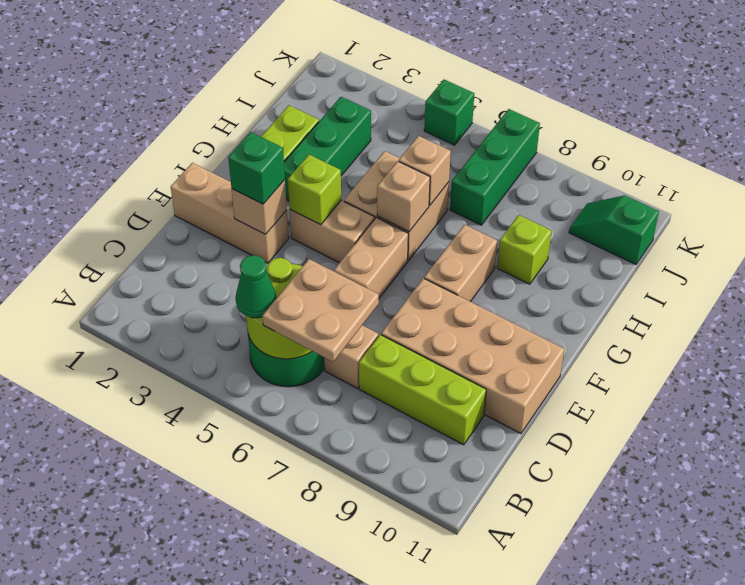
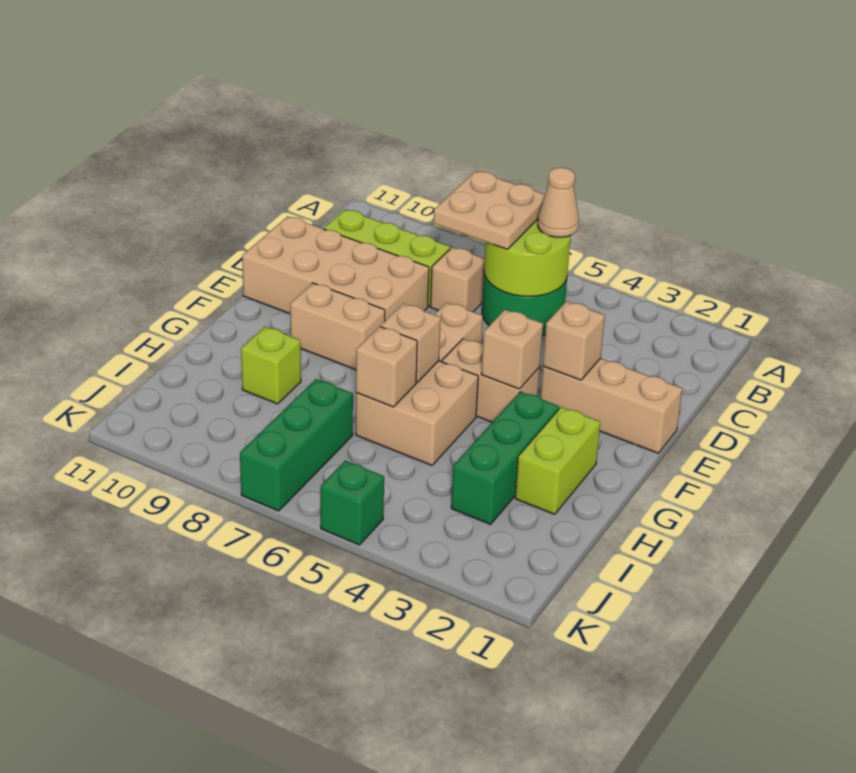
green 1x1 cone [236,255,276,318] -> tan 1x1 cone [538,168,579,237]
green 1x1 brick [228,132,285,204] -> none
lime 1x1 brick [288,155,341,225] -> tan 1x1 brick [481,310,543,389]
tan 1x2 brick [424,225,497,302] -> tan 1x2 brick turned to [290,283,385,370]
green 1x2 slope [569,195,659,265] -> none

